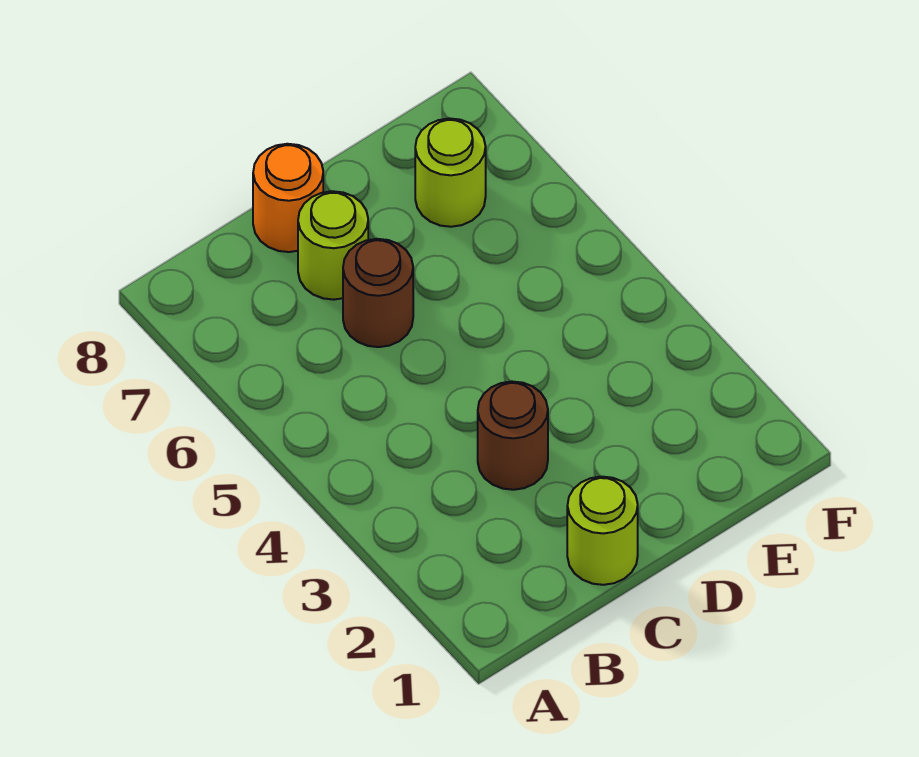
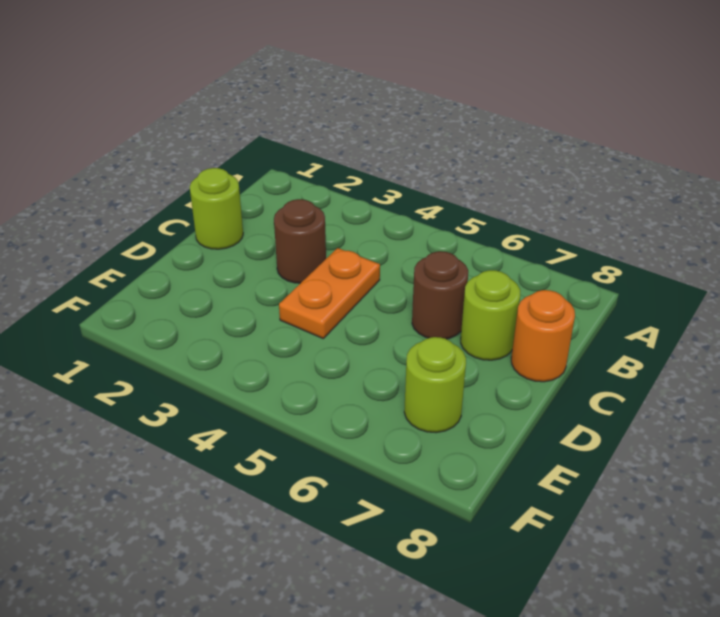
none -> orange 1x2 plate [279,248,380,338]

